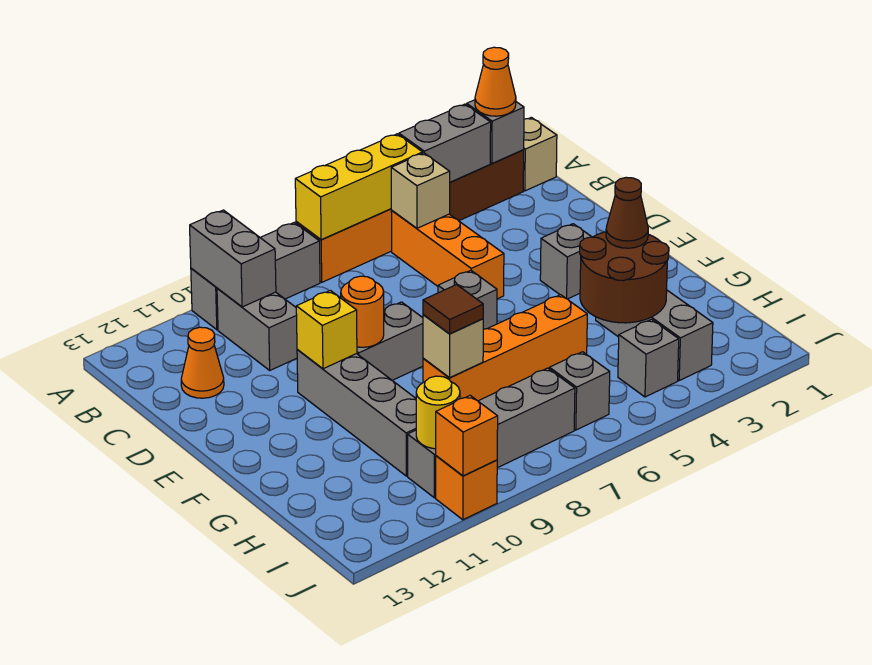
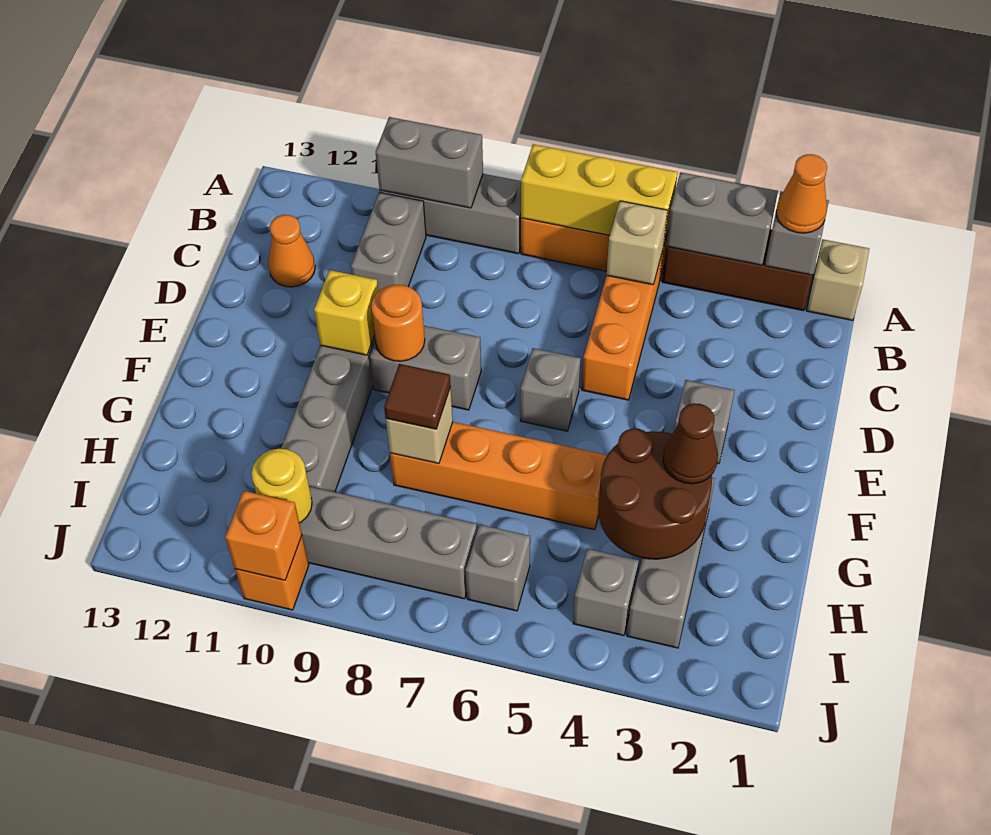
grey 1x2 brick [190,210,276,307] -> grey 1x2 brick turned to [376,117,483,208]

